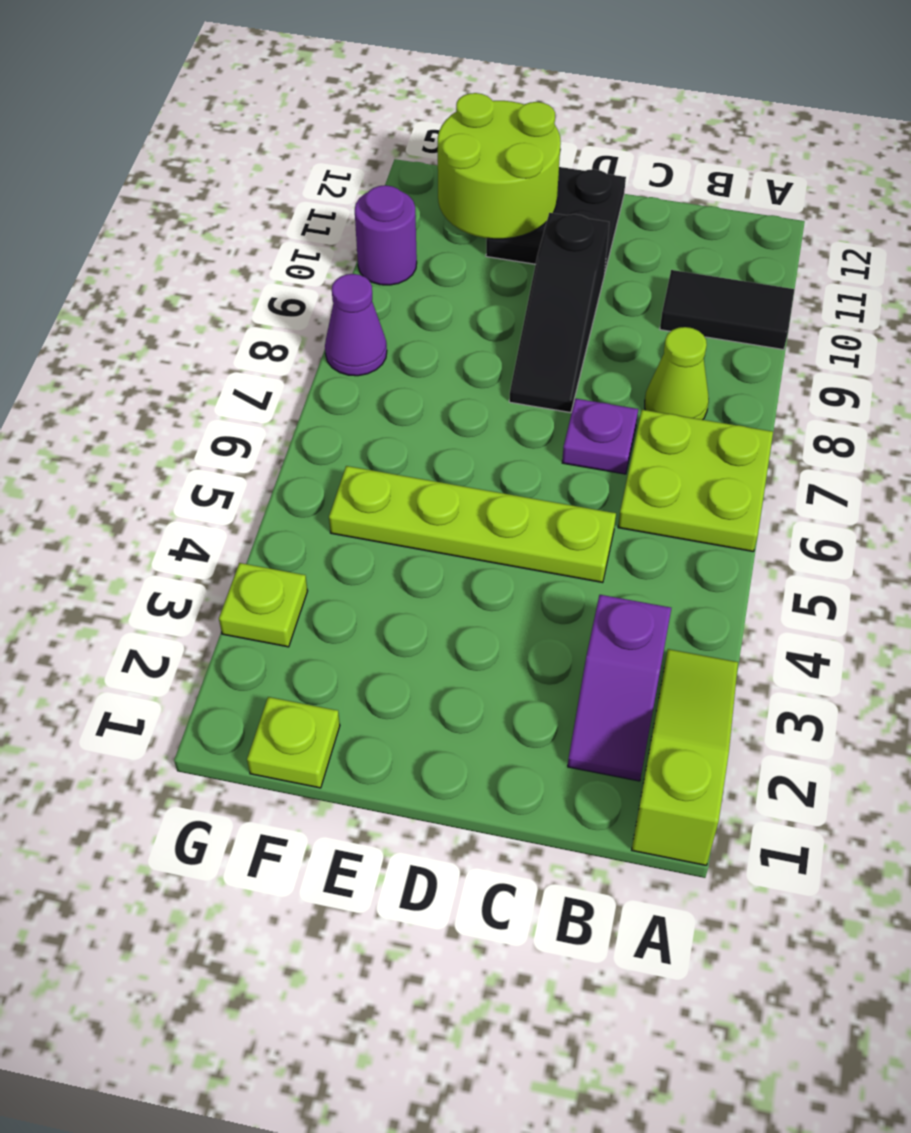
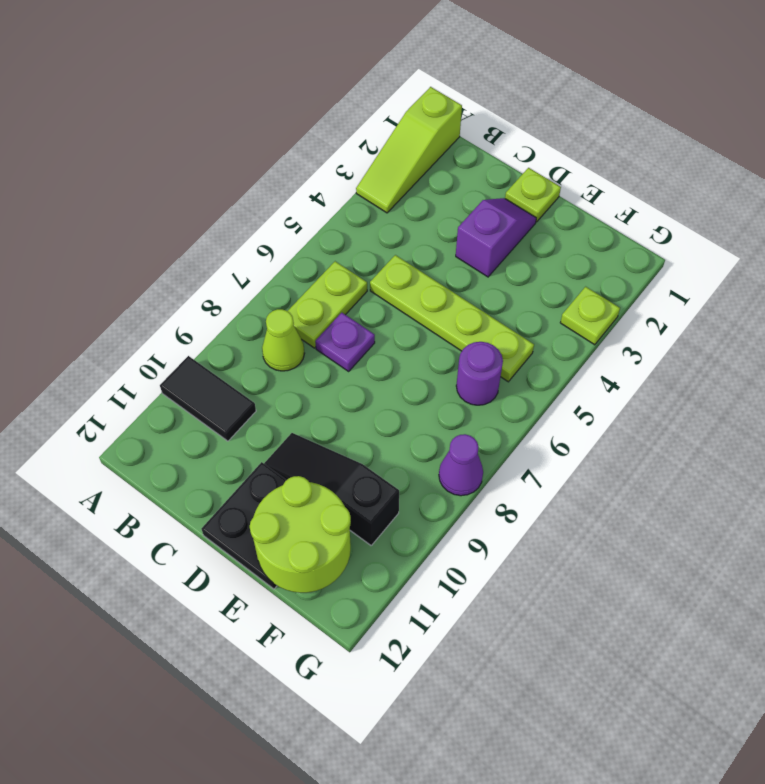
lime 2x2 plate [618,410,773,552] -> lime 1x2 plate [288,261,367,348]
purple 1x2 slope [568,595,671,781] -> purple 1x2 slope moved to [456,198,536,277]
black 1x3 slope [509,213,609,413] -> black 1x3 slope turned to [264,433,399,545]
lime 1x1 plate [247,697,340,788] -> lime 1x1 plate moved to [505,168,561,222]
purple 1x1 round brick [355,185,417,285] -> purple 1x1 round brick moved to [456,342,503,405]

